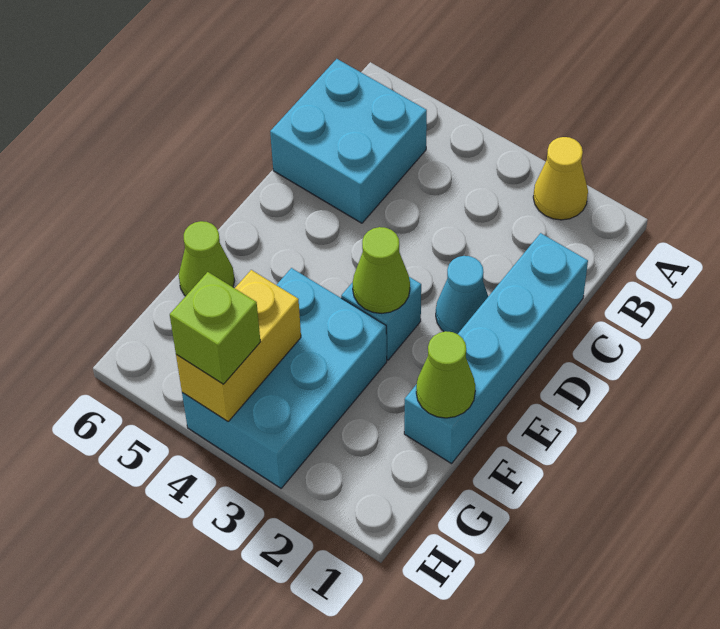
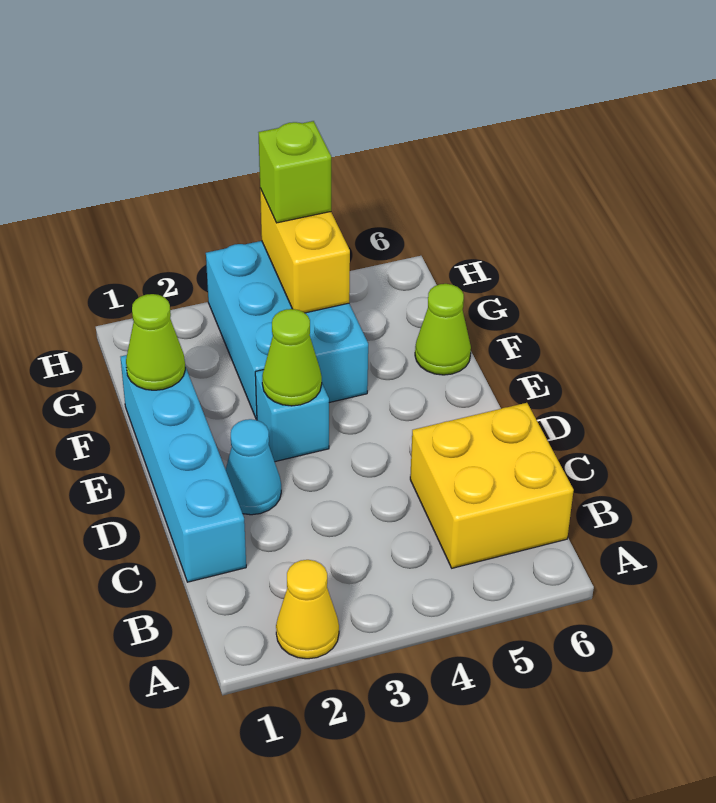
cyan 2x2 brick [270,59,427,223] -> yellow 2x2 brick [410,403,574,568]

